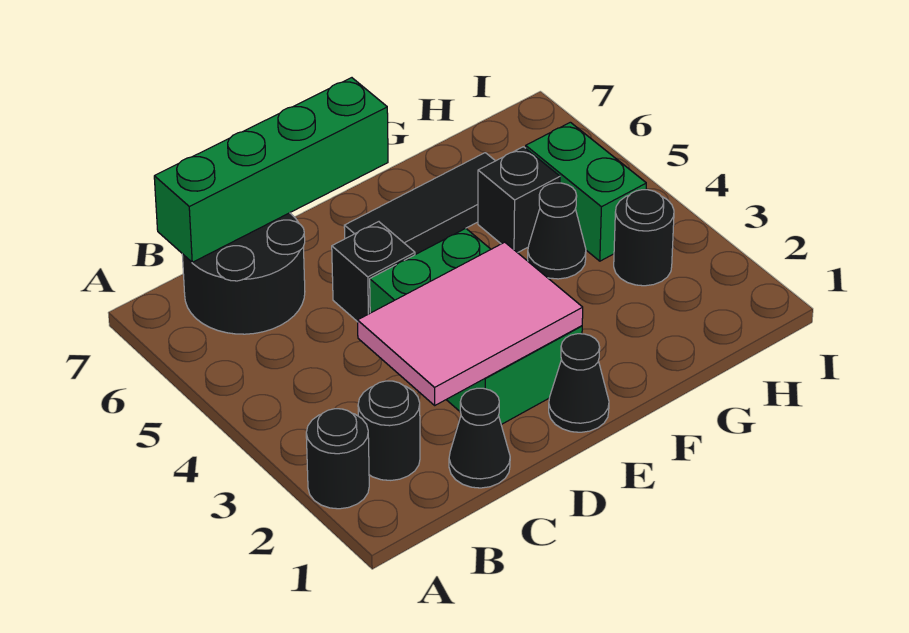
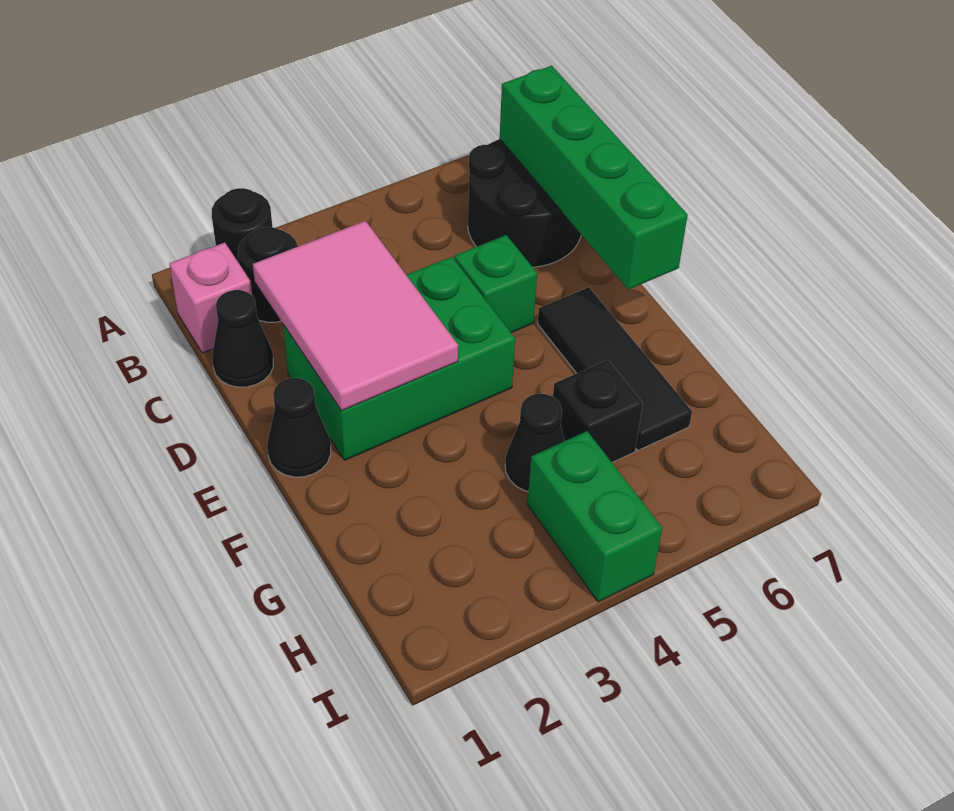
none -> pink 1x1 brick [169,242,252,353]
black 1x1 brick [332,222,415,322] -> green 1x1 brick [454,235,537,333]
black 1x1 round brick [614,190,674,286] -> none
green 1x2 brick [526,122,646,261] -> green 1x2 brick turned to [527,431,662,602]

